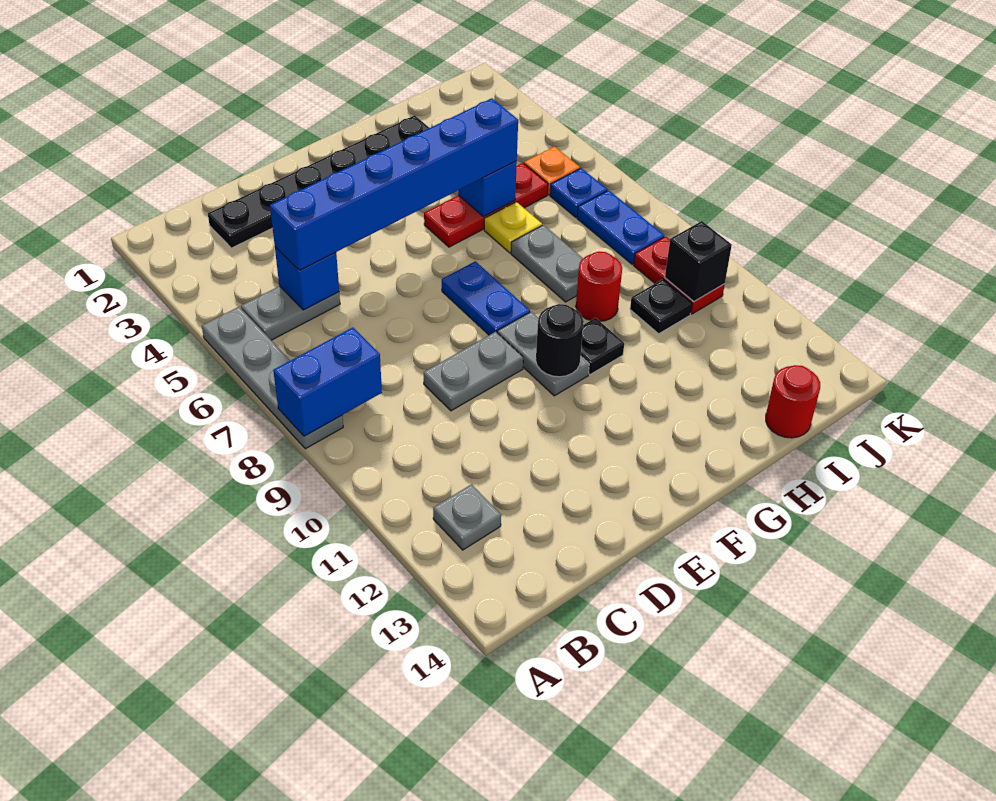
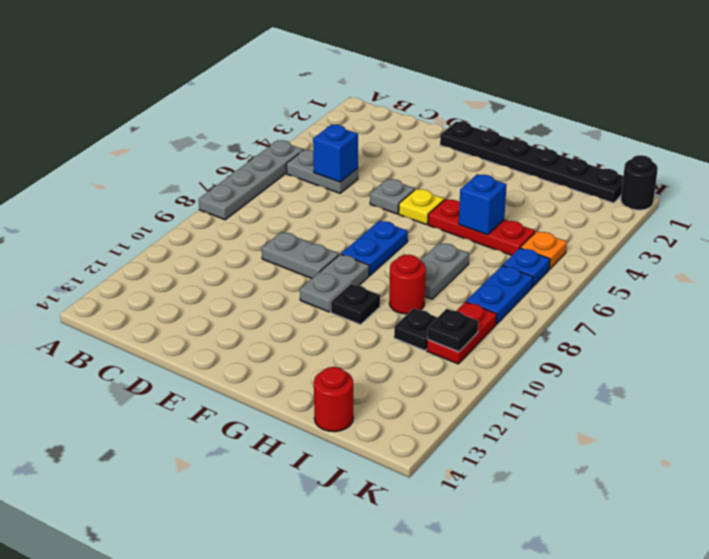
blue 1x2 brick [273,328,382,436] -> none
grey 1x1 plate [433,484,501,550] -> grey 1x1 plate moved to [370,179,415,214]
black 1x6 plate [208,115,429,248] -> black 1x6 plate moved to [440,121,623,203]
blue 1x6 brick [270,98,518,270] -> none
black 1x1 round brick [536,304,584,377] -> black 1x1 round brick moved to [621,155,658,210]
yellow 1x1 plate [484,202,542,253] -> yellow 1x1 plate moved to [399,189,444,225]
black 1x1 brick [665,221,732,301] -> black 1x1 plate [427,309,478,352]

